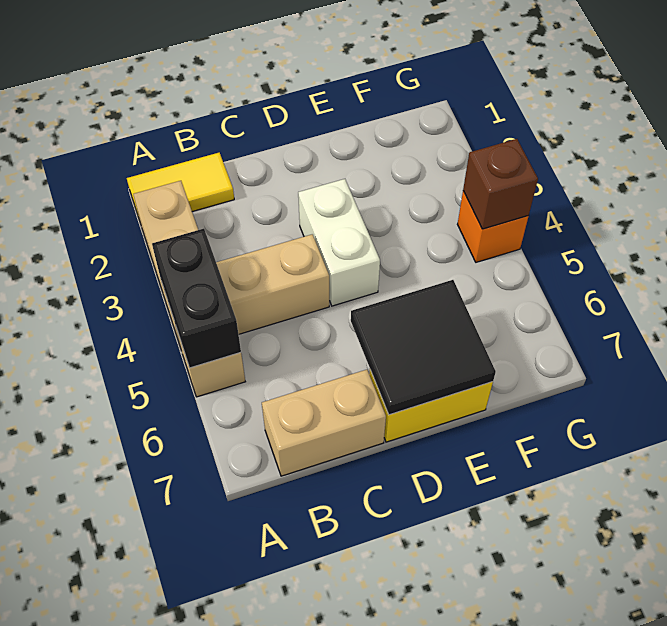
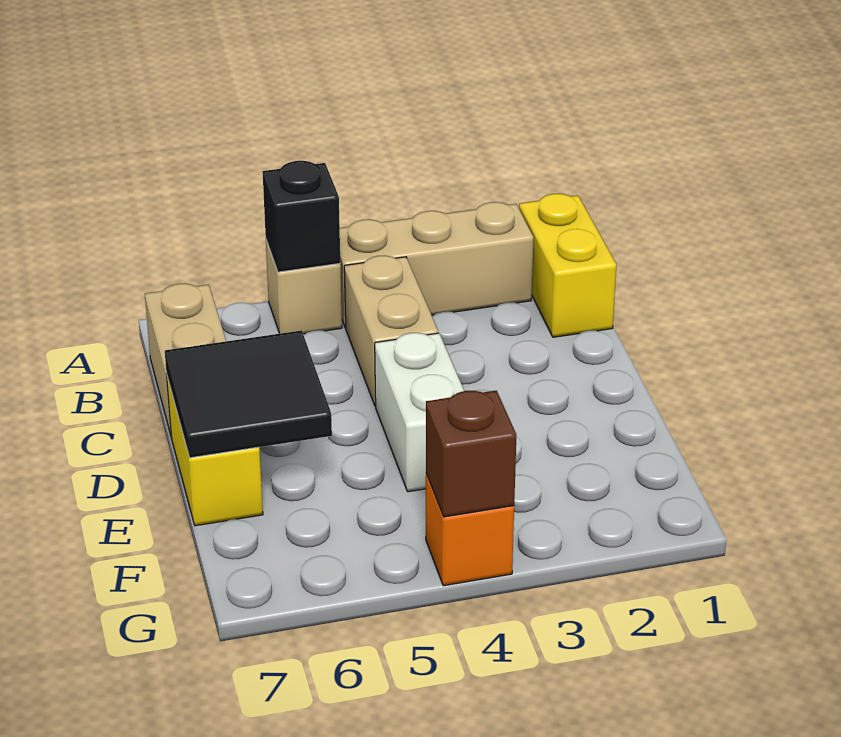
yellow 1x2 tile [127,153,234,220] -> yellow 1x2 brick [519,194,617,337]
black 1x2 brick [152,229,241,368] -> black 1x1 brick [263,161,340,272]
white 1x2 brick [298,179,380,306] -> white 1x2 brick turned to [375,333,464,492]

